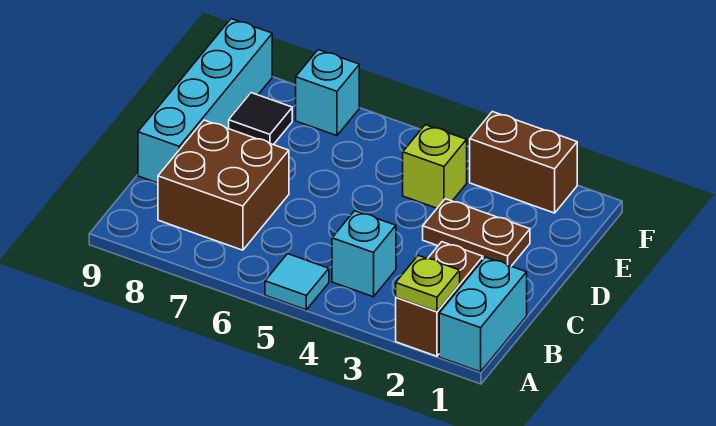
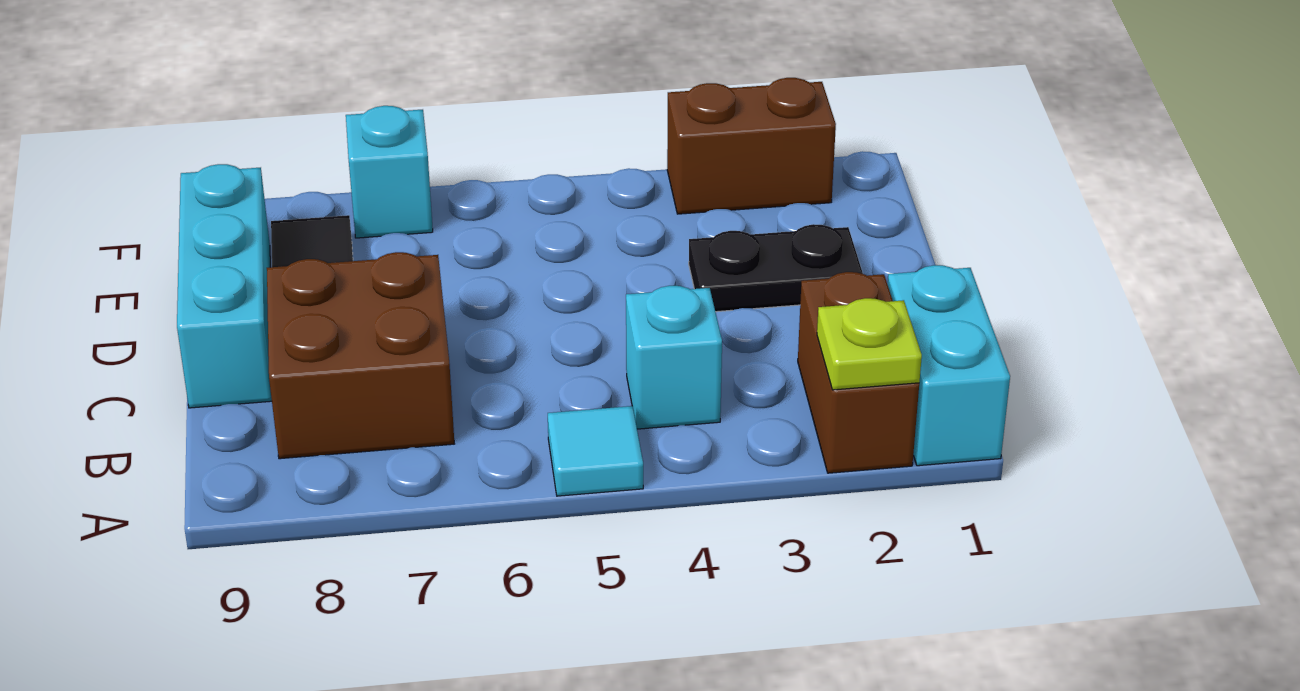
cyan 1x4 brick [138,19,272,183] -> cyan 1x3 brick [177,164,272,408]
brown 1x2 plate [423,199,530,266] -> black 1x2 plate [689,224,863,312]
lime 1x1 brick [403,125,467,208] -> none

